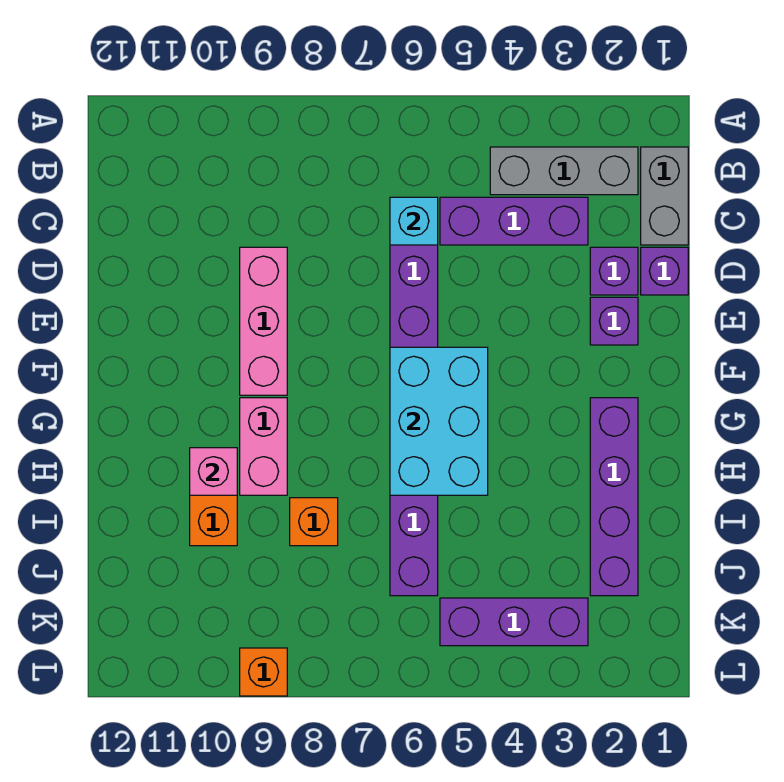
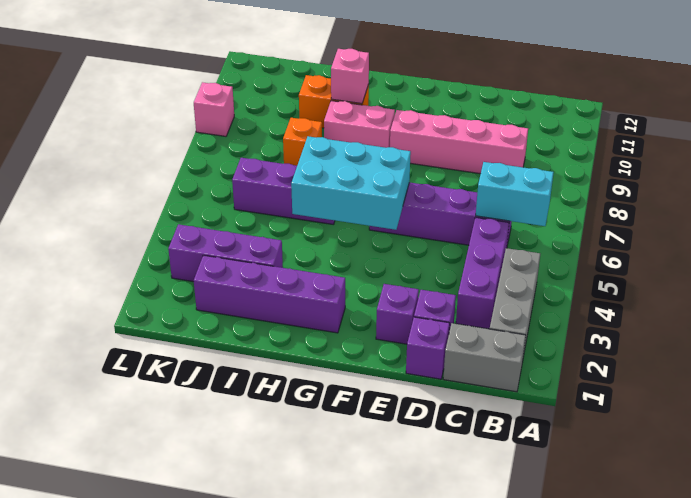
cyan 1x1 brick [390,197,438,245] -> cyan 1x2 brick [476,162,554,226]
pink 1x3 brick [240,247,287,395] -> pink 1x4 brick [390,110,528,174]
purple 1x3 brick [440,598,588,646] -> purple 1x3 brick turned to [168,224,283,282]
orange 1x1 brick [240,648,287,696] -> pink 1x1 brick [194,82,234,136]

